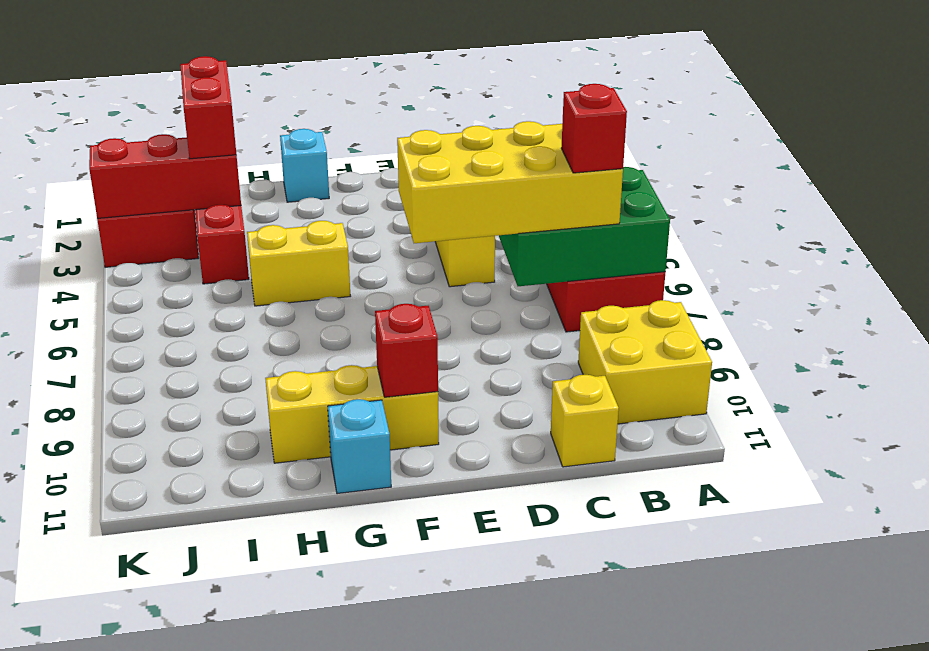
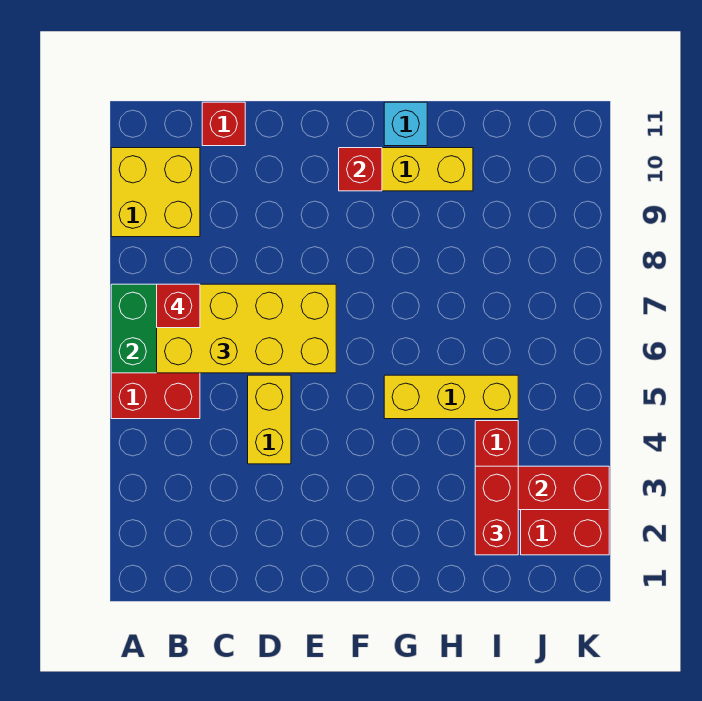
yellow 1x1 brick [551,375,619,467] -> red 1x1 brick [202,102,245,146]
cyan 1x1 brick [280,129,329,202] -> none
yellow 1x2 brick [247,221,350,306] -> yellow 1x3 brick [384,375,518,419]

